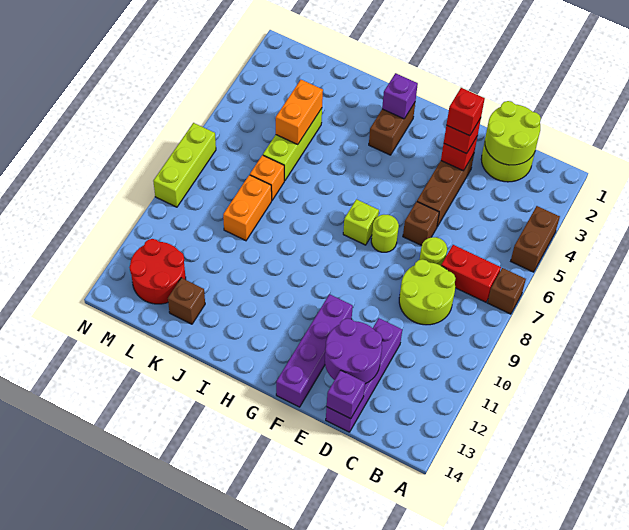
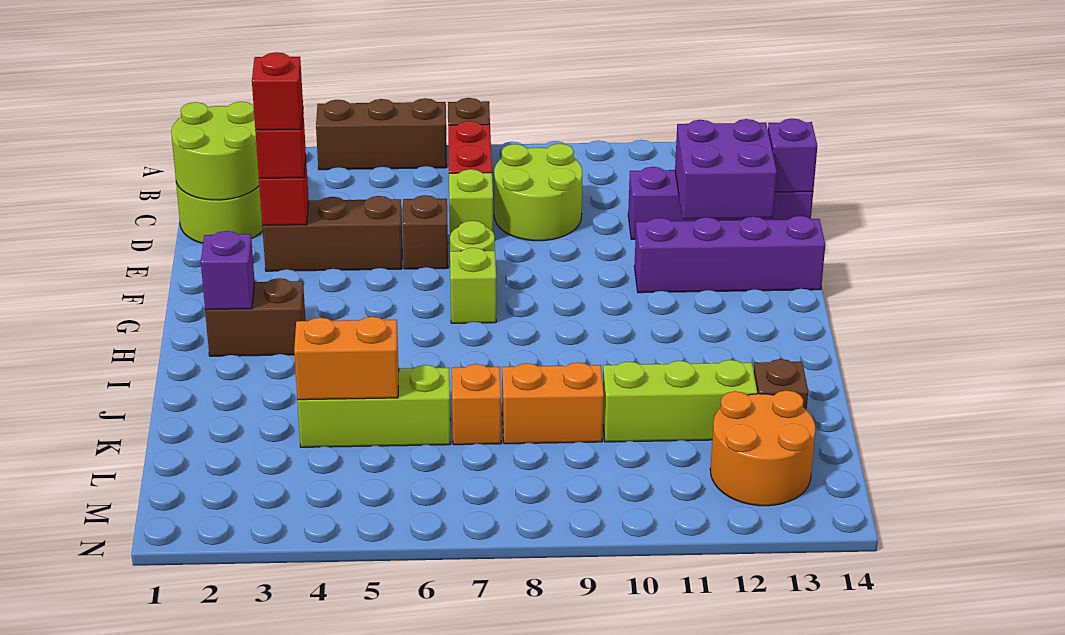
brown 1x2 brick [511,206,560,272] -> brown 1x3 brick [316,98,447,170]
lime 1x1 round brick [419,237,447,265] -> lime 1x1 brick [449,169,493,235]
purple 2x2 round brick [325,318,382,384] -> purple 2x2 brick [675,119,777,219]
red 2x2 round brick [129,239,186,304] -> orange 2x2 round brick [710,390,815,506]
lime 1x3 brick [153,123,216,207] -> lime 1x3 brick moved to [603,360,757,442]

